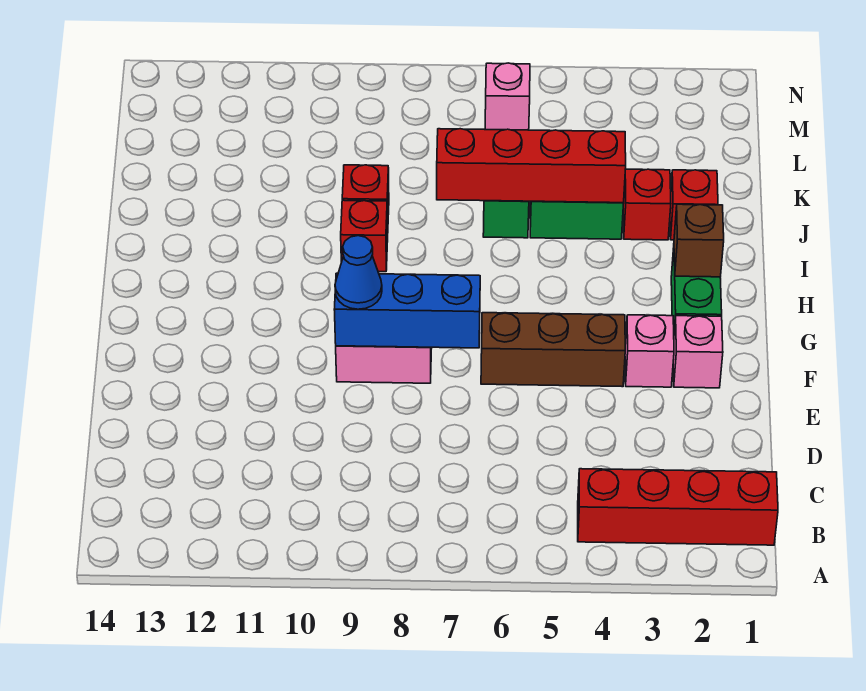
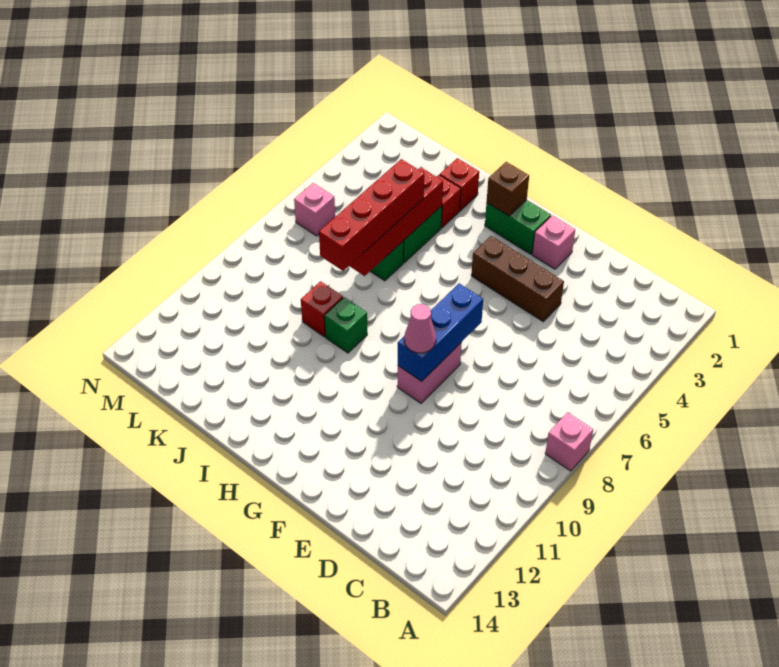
red 1x4 brick [578,469,778,545] -> red 1x4 brick moved to [319,159,424,271]
pink 1x1 brick [625,315,674,387] -> pink 1x1 brick moved to [545,412,593,471]
brown 1x3 brick [481,313,625,387] -> brown 1x3 brick turned to [471,236,564,321]
blue 1x1 cone [335,236,382,309] -> pink 1x1 cone [404,304,436,353]
red 1x1 brick [341,200,388,272] -> green 1x1 brick [324,297,367,353]

